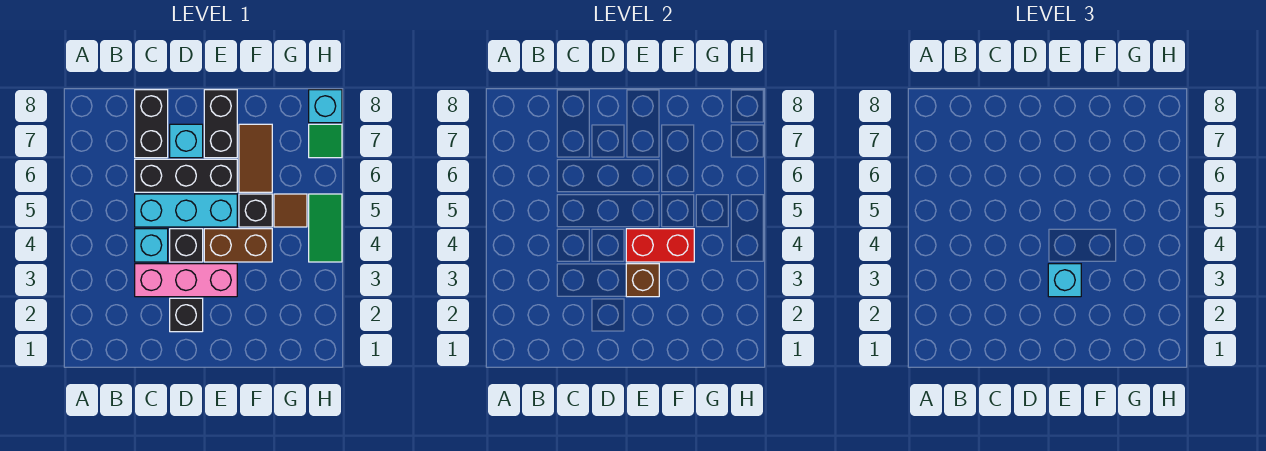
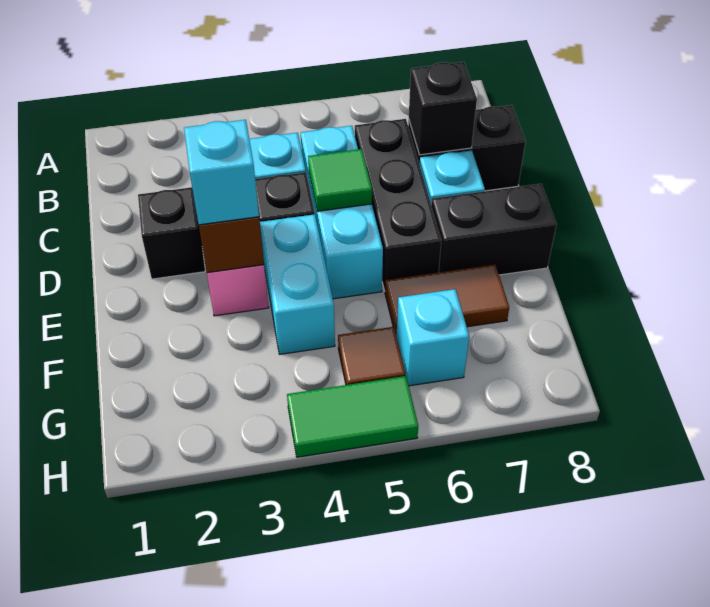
brown 1x2 brick [204,229,272,262] -> cyan 1x2 brick [260,214,335,354]
red 1x2 brick [626,229,694,262] -> none
black 1x1 brick [239,194,272,227] -> black 1x1 brick moved to [409,62,477,155]
green 1x1 tile [309,124,342,158] -> green 1x1 tile moved to [308,149,372,211]
cyan 1x1 brick [309,90,342,123] -> cyan 1x1 brick moved to [397,289,469,386]

